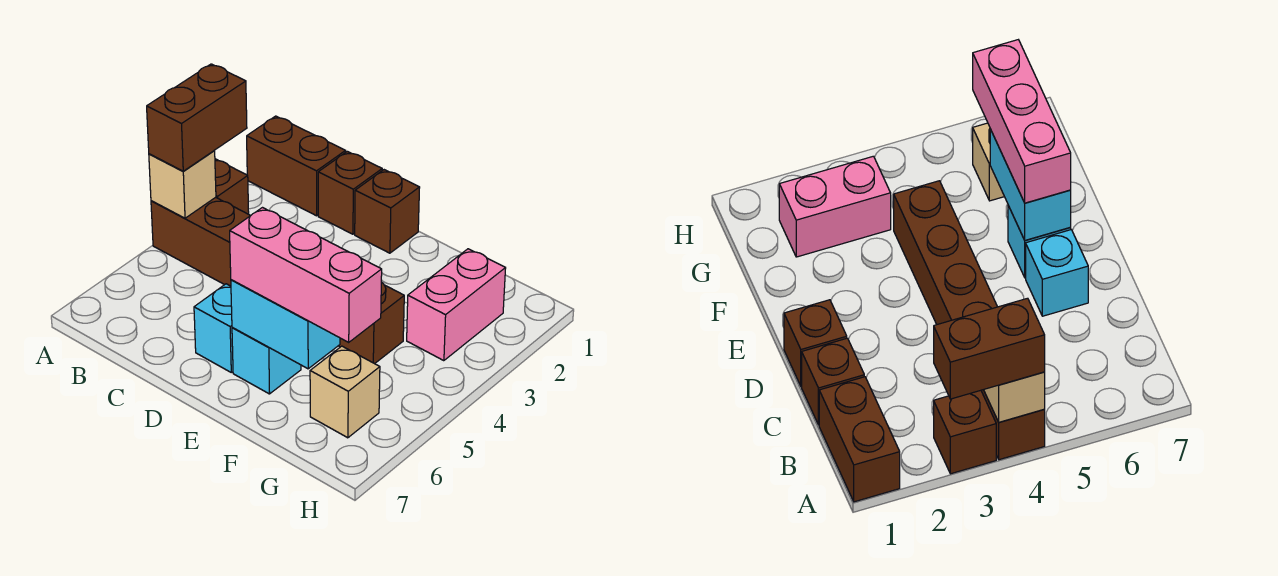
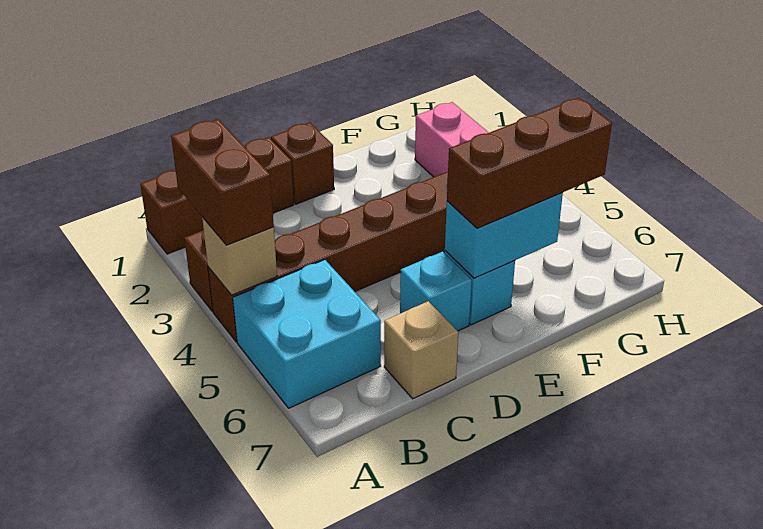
none -> cyan 2x2 brick [233,260,381,408]
pink 1x3 brick [230,208,382,342] -> brown 1x3 brick [447,98,612,228]
tan 1x1 brick [310,346,380,438] -> tan 1x1 brick moved to [384,301,458,399]

